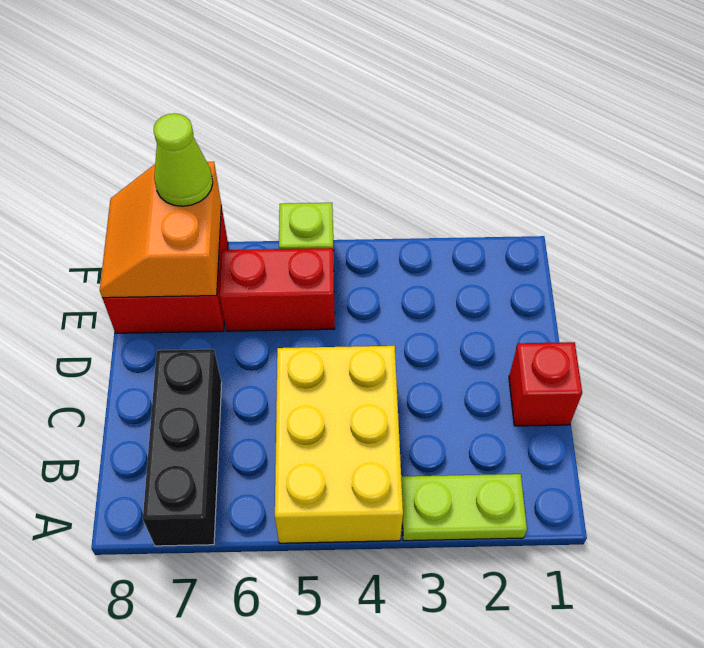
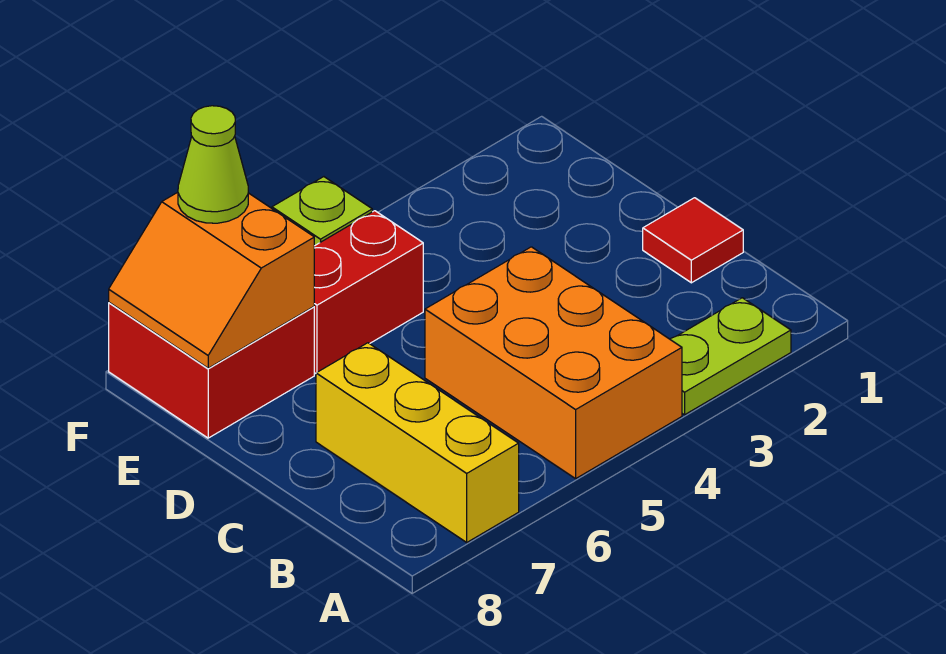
yellow 2x3 brick [275,346,403,543] -> orange 2x3 brick [425,247,682,479]
black 1x3 brick [143,349,222,546] -> yellow 1x3 brick [316,343,519,542]
red 1x1 brick [509,342,582,426] -> red 1x1 tile [643,198,743,283]

